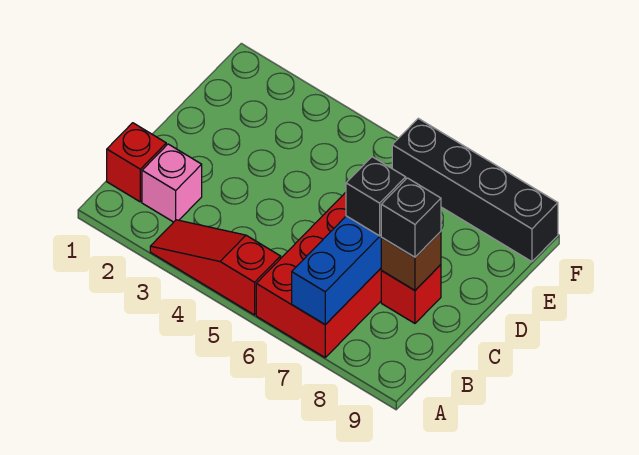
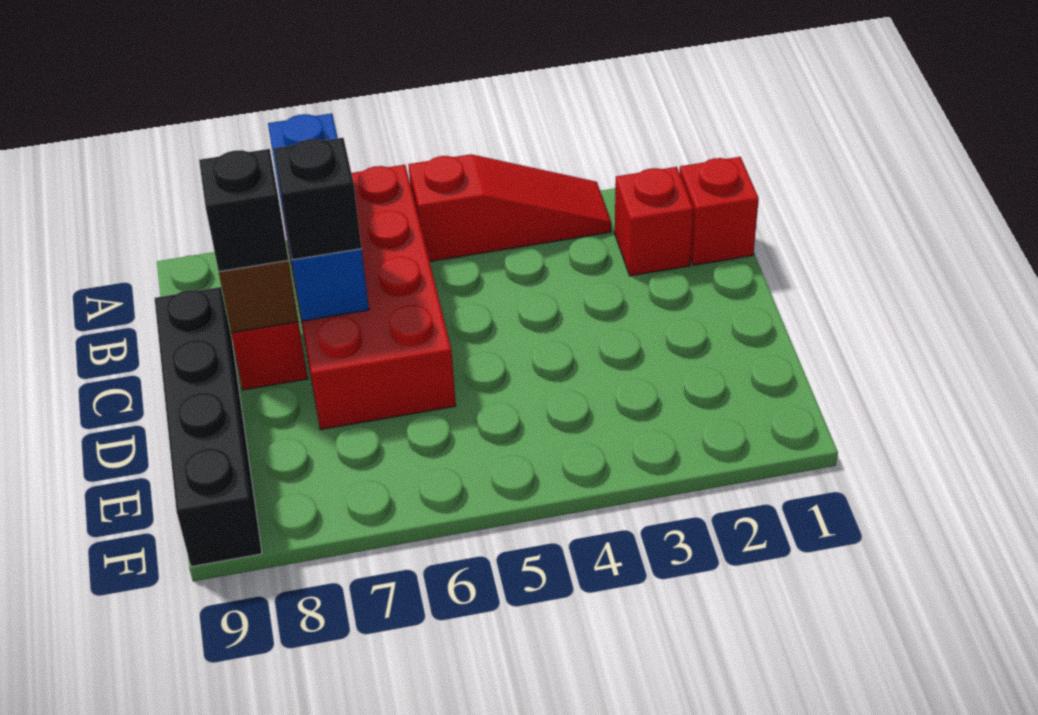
pink 1x1 brick [142,144,202,222] -> red 1x1 brick [615,167,694,276]
black 1x4 brick [392,118,558,262] -> black 1x4 brick turned to [155,287,262,567]

